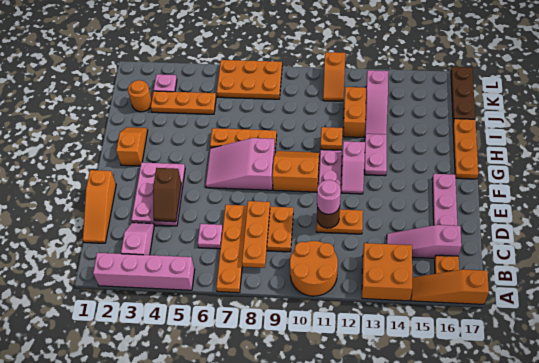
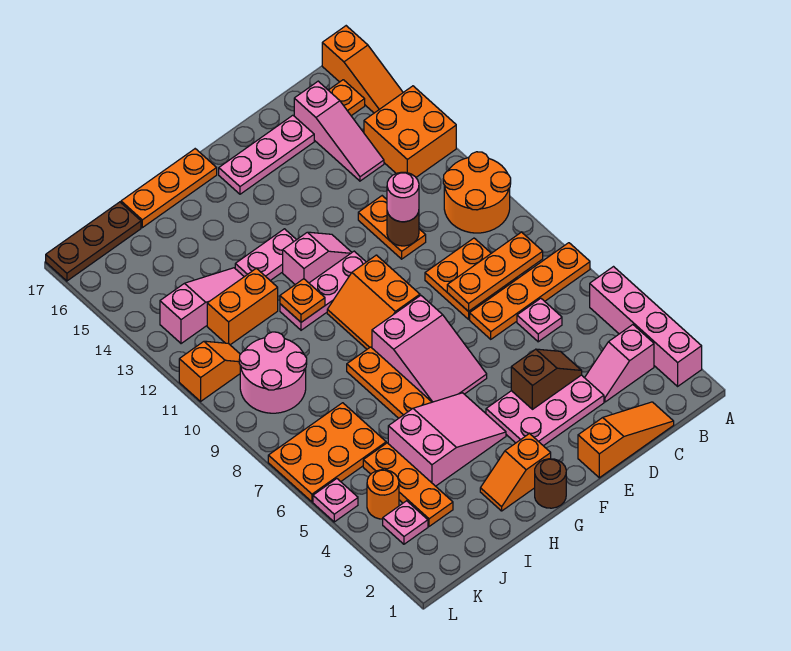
none -> brown 1x1 round brick [535,459,566,508]
none -> pink 2x3 slope [388,393,506,486]
orange 1x1 round brick [128,80,152,112] -> orange 1x1 round brick moved to [367,470,399,519]
none -> pink 2x2 round brick [239,332,307,413]
orange 2x3 plate [217,60,282,99] -> orange 2x3 plate turned to [268,403,386,502]
none -> pink 1x1 plate [313,479,358,522]

